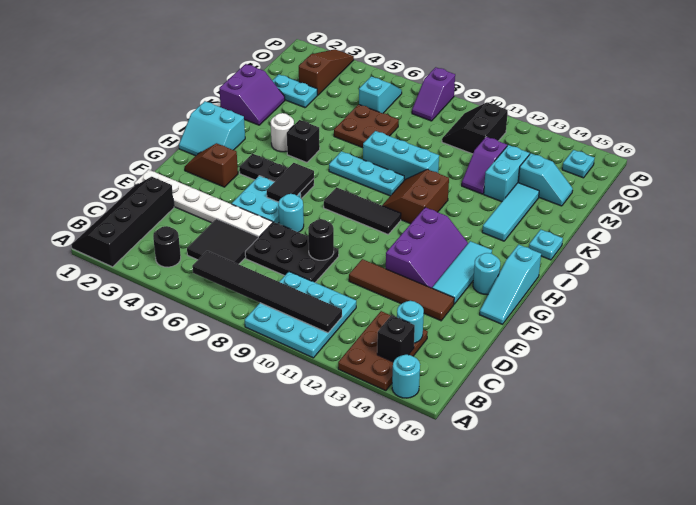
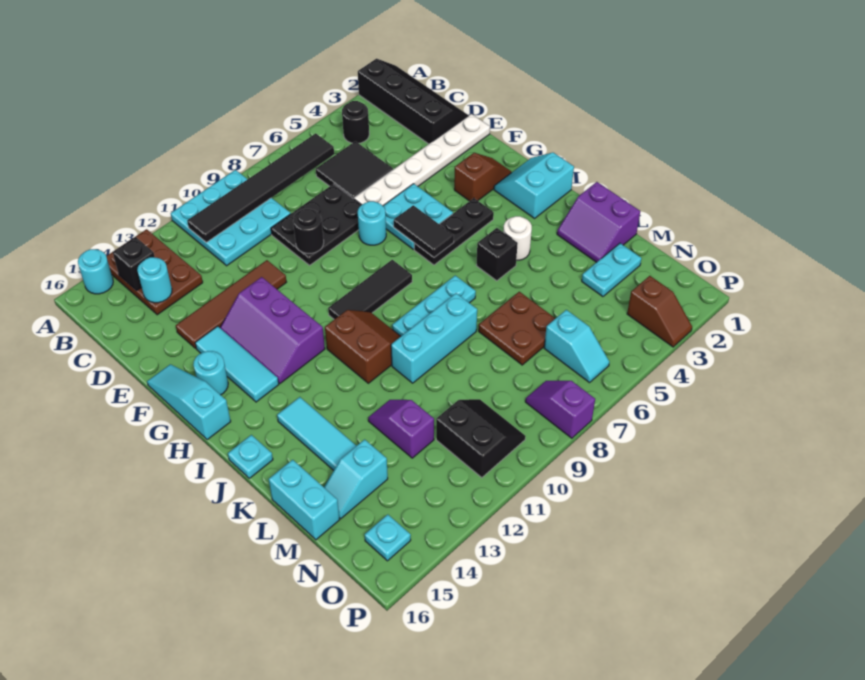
cyan 1x2 brick [484,145,530,202] -> cyan 1x2 brick moved to [269,460,340,540]
brown 1x3 slope [299,49,354,95] -> brown 1x2 slope [627,276,692,347]

